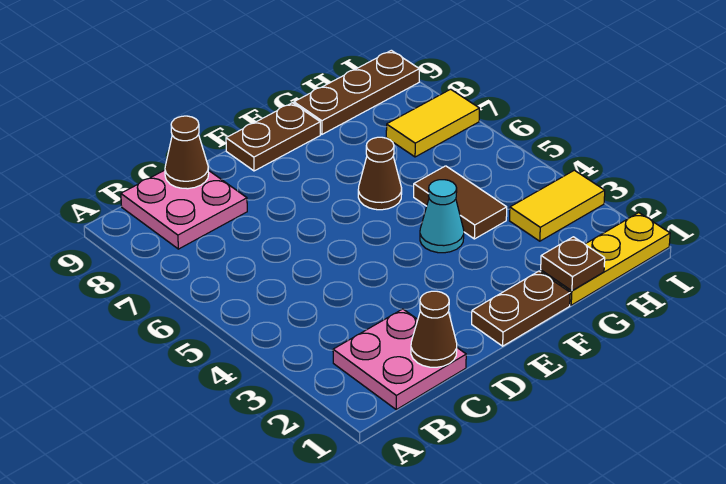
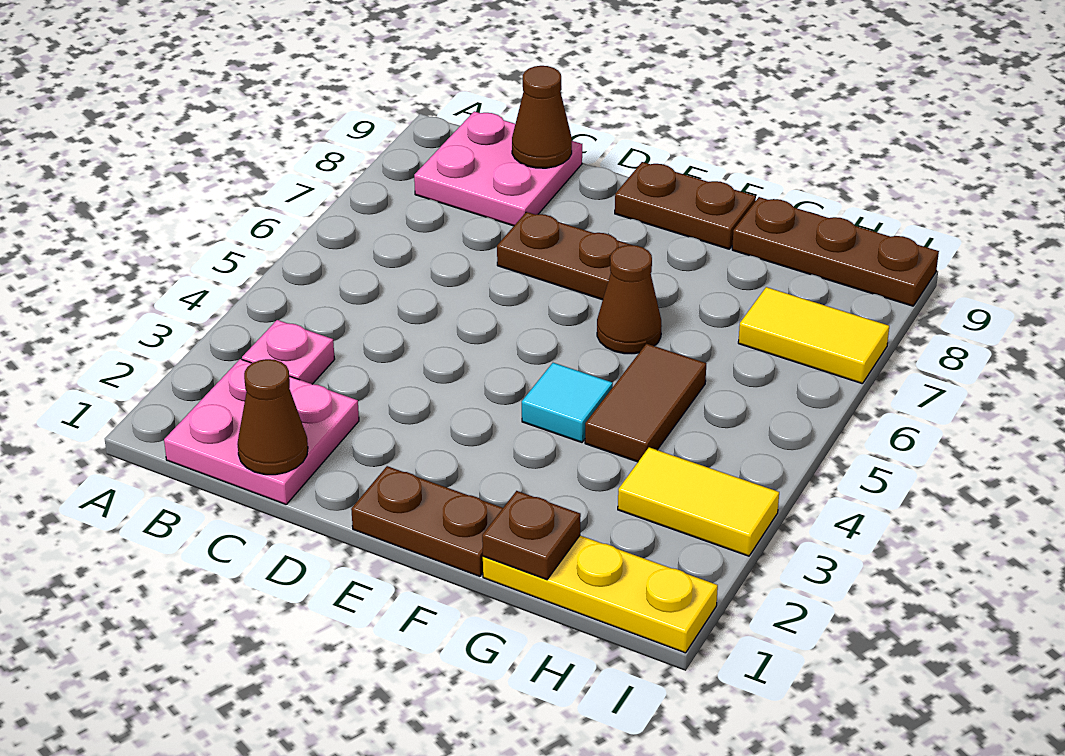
none -> pink 1x1 plate [242,320,335,384]
none -> brown 1x2 plate [497,212,631,300]
cyan 1x1 cone [420,180,464,253] -> cyan 1x1 tile [522,363,613,442]

